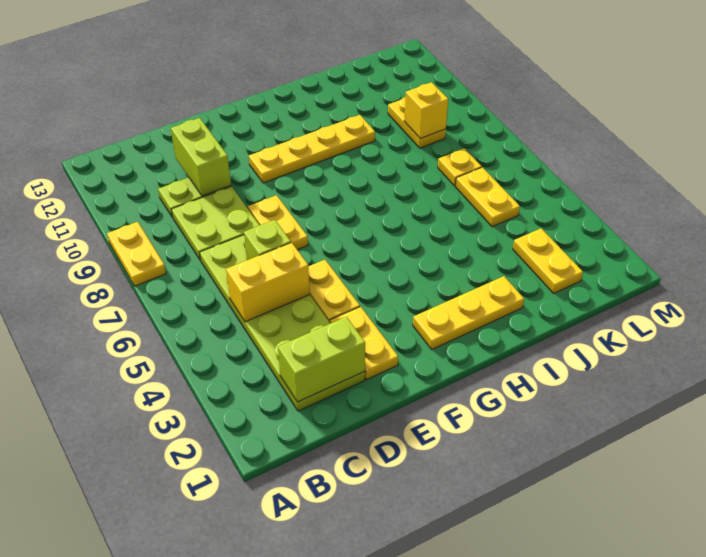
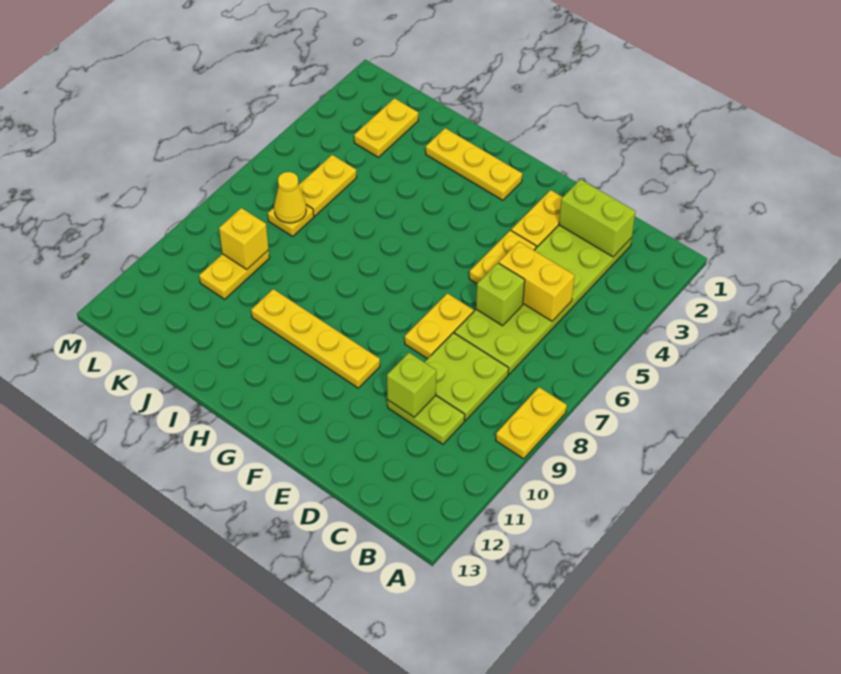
lime 1x2 brick [171,118,231,196] -> lime 1x1 brick [387,353,436,417]
none -> yellow 1x1 cone [274,172,306,223]

